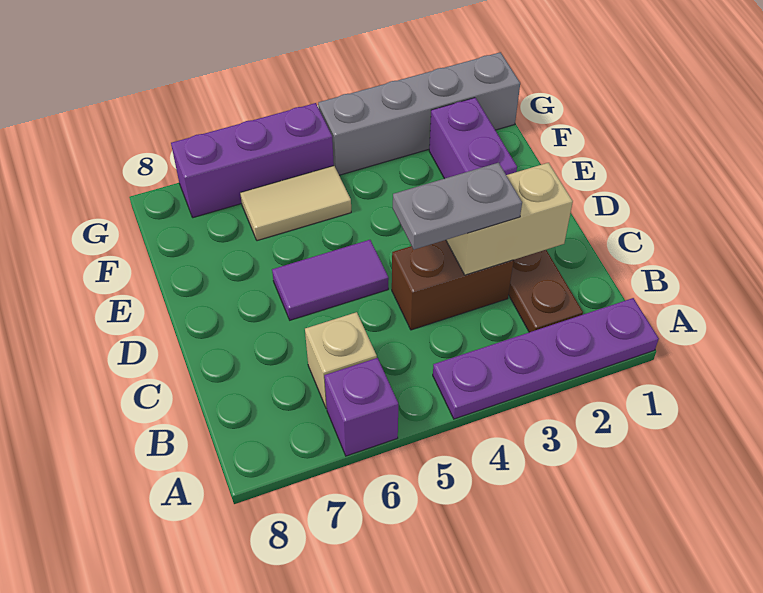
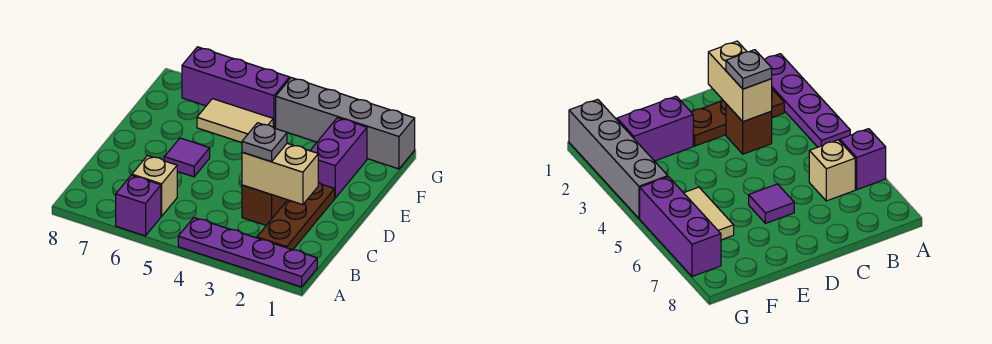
brown 1x2 brick [392,240,514,330] -> brown 1x1 brick [242,185,287,225]
grey 1x2 plate [393,163,522,250] -> grey 1x1 plate [242,123,287,162]
purple 1x2 tile [272,240,389,320] -> purple 1x1 tile [164,138,210,177]

